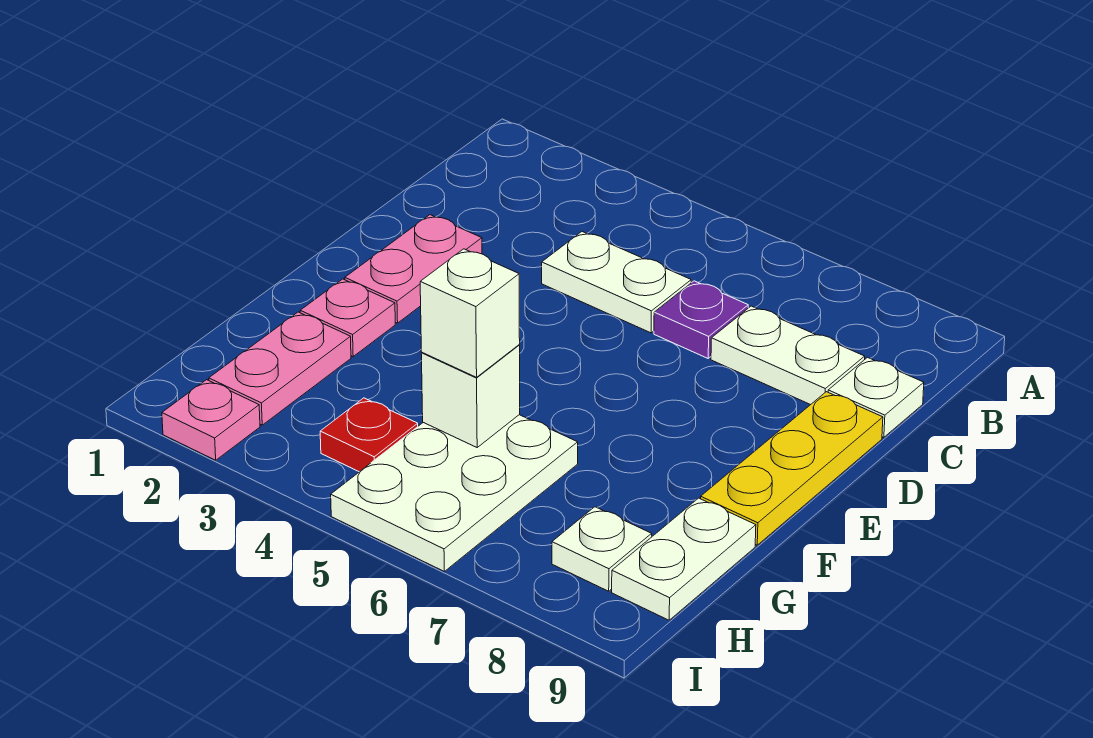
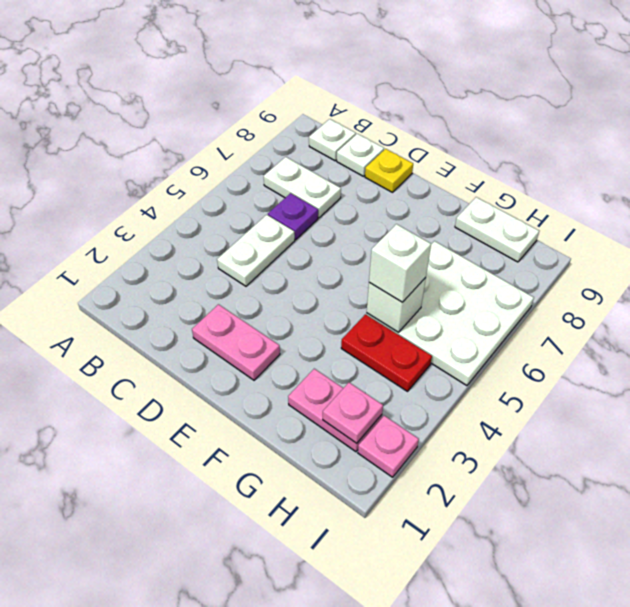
white 1x2 plate [711,306,865,405] -> white 1x2 plate turned to [264,157,341,218]
yellow 1x3 plate [701,392,883,545] -> yellow 1x1 plate [365,149,413,192]
pink 1x1 plate [300,279,395,356] -> pink 1x1 plate moved to [323,383,383,443]
white 2x3 plate [331,415,578,571] -> white 3x3 plate [366,241,534,386]
red 1x1 plate [320,398,418,472] -> red 1x2 plate [341,314,432,391]
white 1x1 plate [552,507,652,591] -> white 1x1 plate moved to [309,119,356,161]

